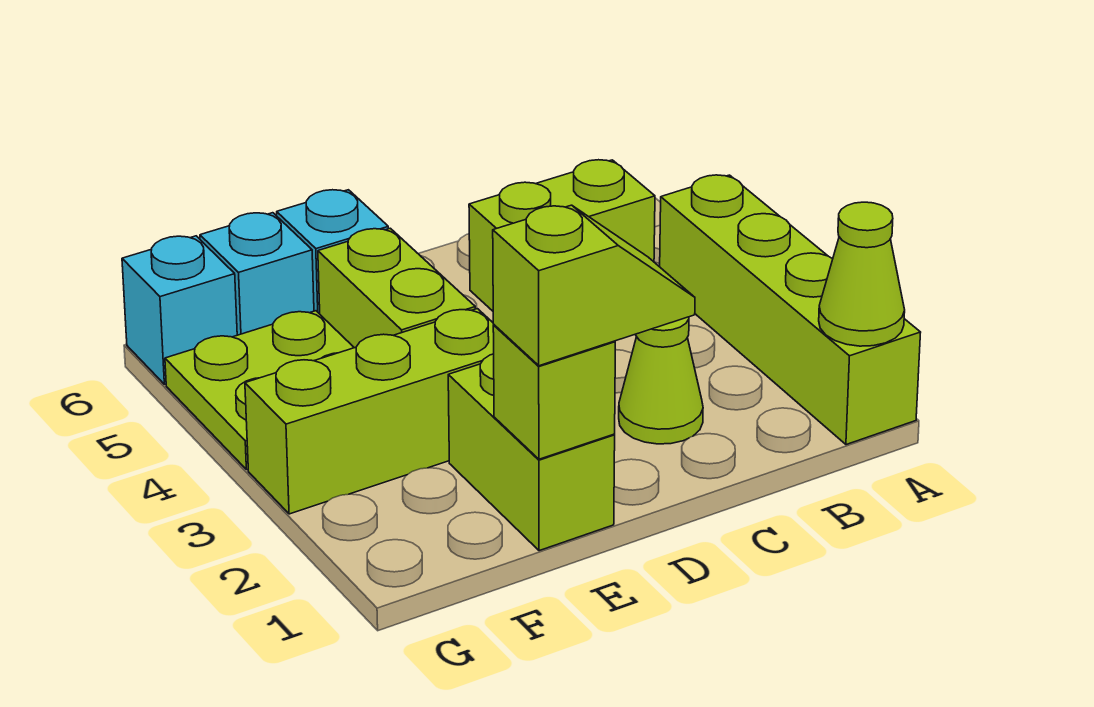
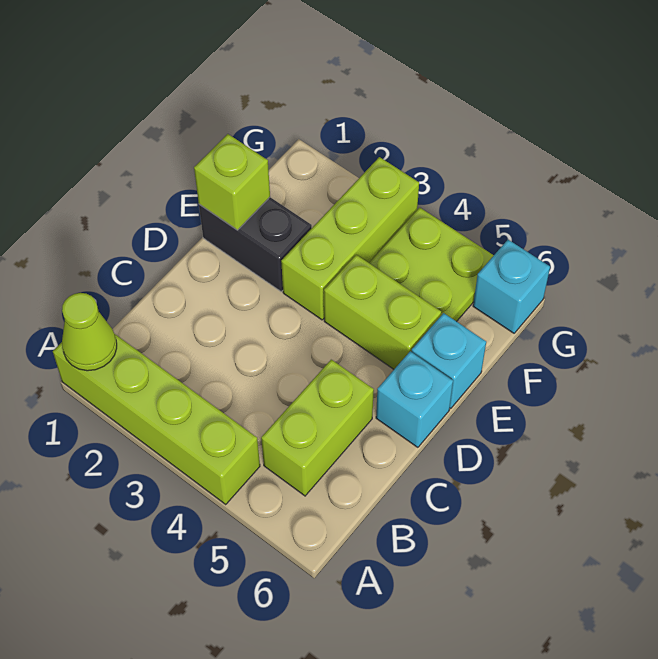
lime 1x1 cone [619,317,703,444] -> none
lime 1x2 slope [493,205,695,366] -> none
lime 1x2 brick [448,354,615,551] -> black 1x2 brick [199,197,312,292]
cyan 1x1 brick [200,213,314,335] -> cyan 1x1 brick moved to [376,351,453,447]

